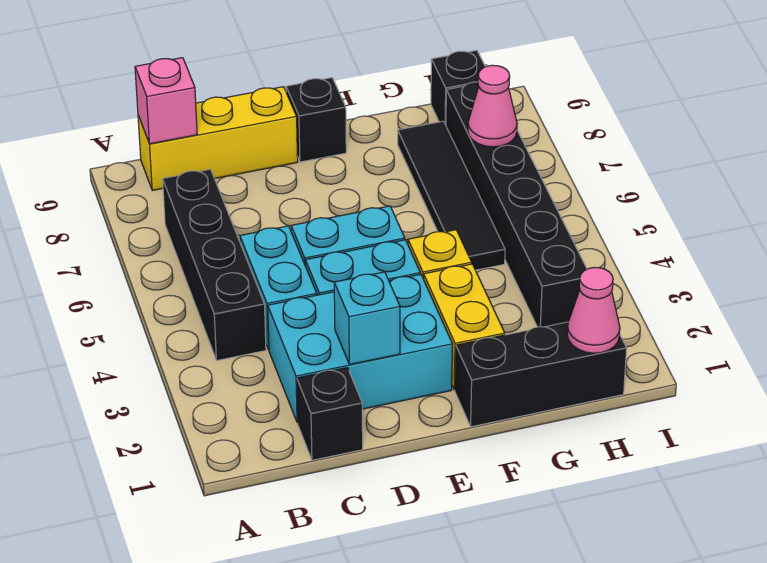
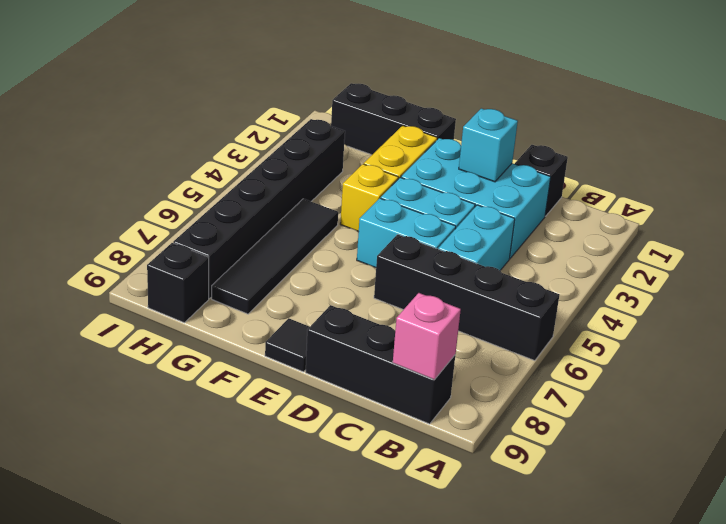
black 1x4 brick [163,169,266,360] -> black 1x4 brick turned to [374,234,559,361]
yellow 1x3 brick [138,87,298,190] -> black 1x3 brick [306,305,455,424]
black 1x1 brick [286,78,346,162] -> black 1x1 tile [265,318,309,372]
pink 1x1 cone [567,268,620,353] -> none
pink 1x1 cone [468,65,517,147] -> none

